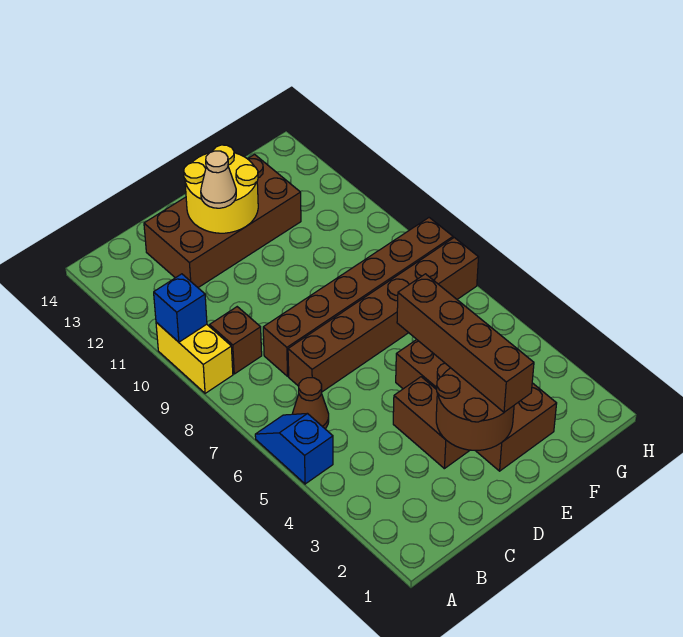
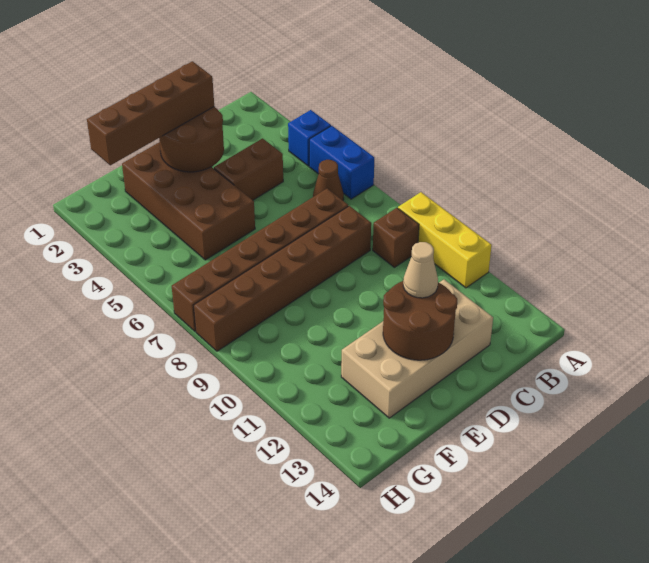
blue 1x2 slope [255,414,333,484] -> blue 1x2 brick [309,126,374,199]
yellow 1x2 brick [156,322,233,393] -> yellow 1x3 brick [398,192,492,288]
blue 1x1 brick [154,274,207,342] -> blue 1x1 brick moved to [288,110,331,166]
brown 2x4 brick [144,155,301,288] -> tan 2x4 brick [341,280,493,418]
brown 1x2 brick [393,377,470,469] -> brown 1x2 brick turned to [214,138,283,200]
yellow 2x2 round brick [184,145,258,233] -> brown 2x2 round brick [383,281,457,360]
brown 1x4 brick [397,274,534,412] -> brown 1x4 brick turned to [87,61,214,165]

